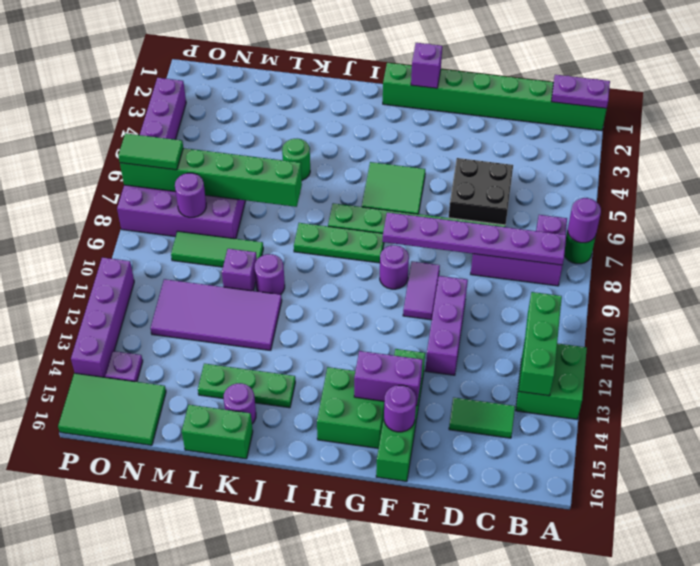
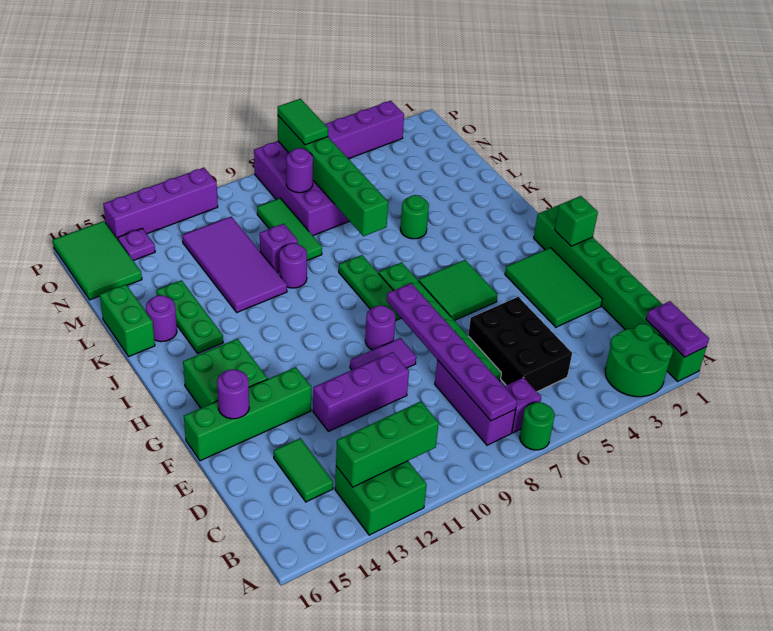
none -> green 2x2 round brick [605,324,673,397]
purple 1x1 round brick [568,198,601,243] -> none
black 2x2 brick [449,158,513,225] -> black 2x3 brick [468,297,572,392]
none -> green 2x3 tile [505,248,602,327]
purple 1x2 brick [354,351,422,406] -> none
purple 1x1 brick [411,43,442,88] -> green 1x1 brick [555,196,598,246]

